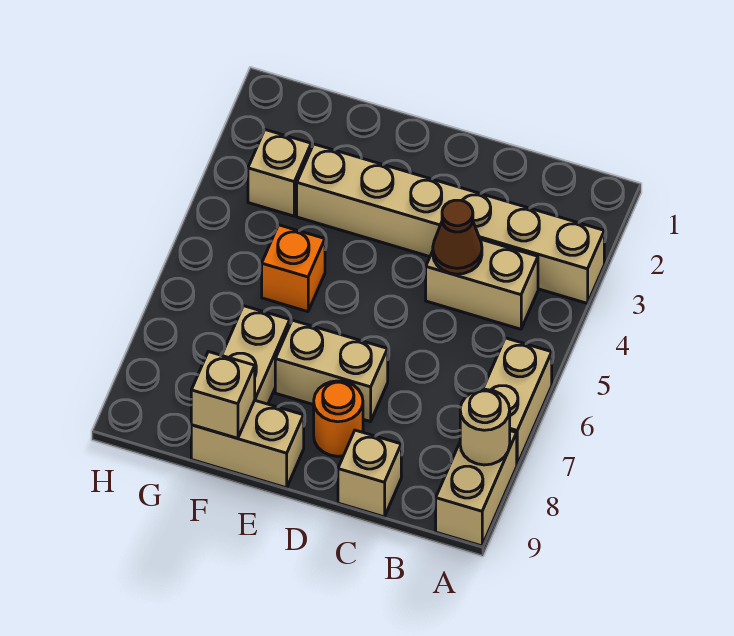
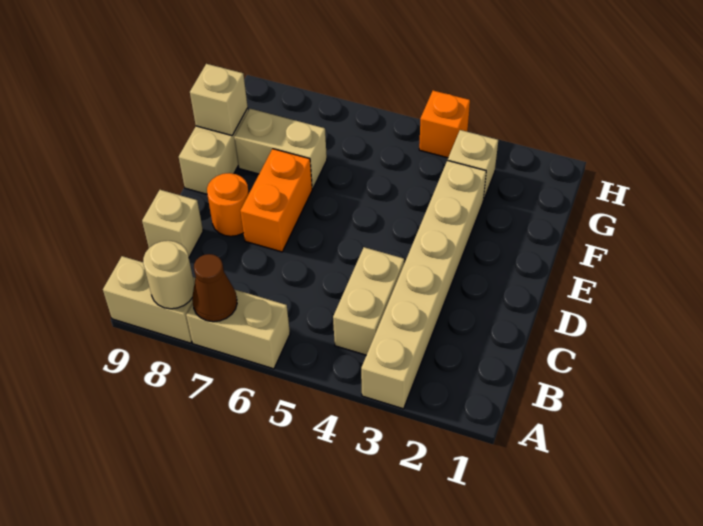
brown 1x1 cone [433,200,482,274] -> brown 1x1 cone moved to [192,254,237,322]
tan 1x2 brick [275,320,388,421] -> orange 1x2 brick [240,149,312,252]
orange 1x1 brick [262,225,325,312] -> orange 1x1 brick moved to [419,91,470,158]

